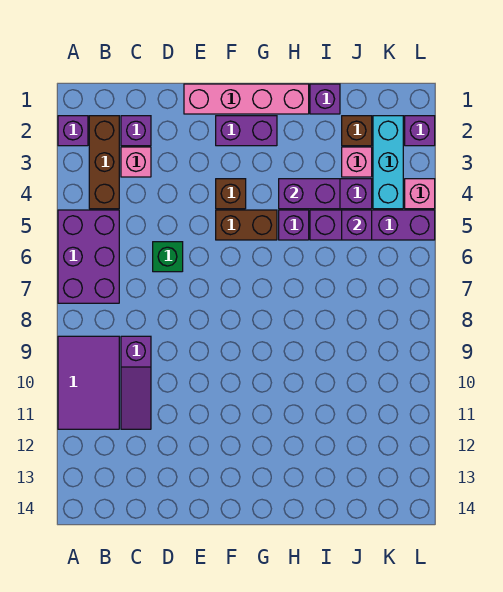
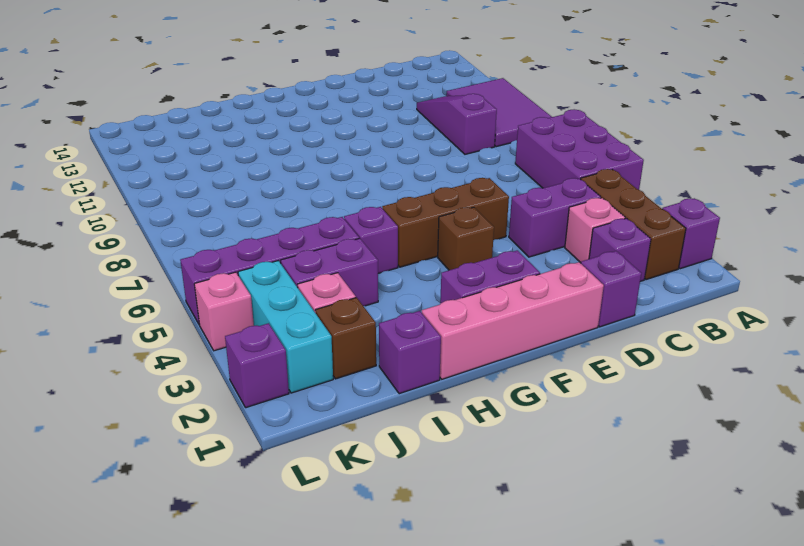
green 1x1 brick [153,242,183,272] -> none
brown 1x2 brick [216,210,277,240] -> brown 1x3 brick [382,178,509,267]
purple 1x2 brick [279,179,340,209] -> purple 1x2 brick moved to [509,178,601,257]
purple 1x1 brick [342,210,372,240] -> purple 1x1 brick moved to [581,251,641,327]

